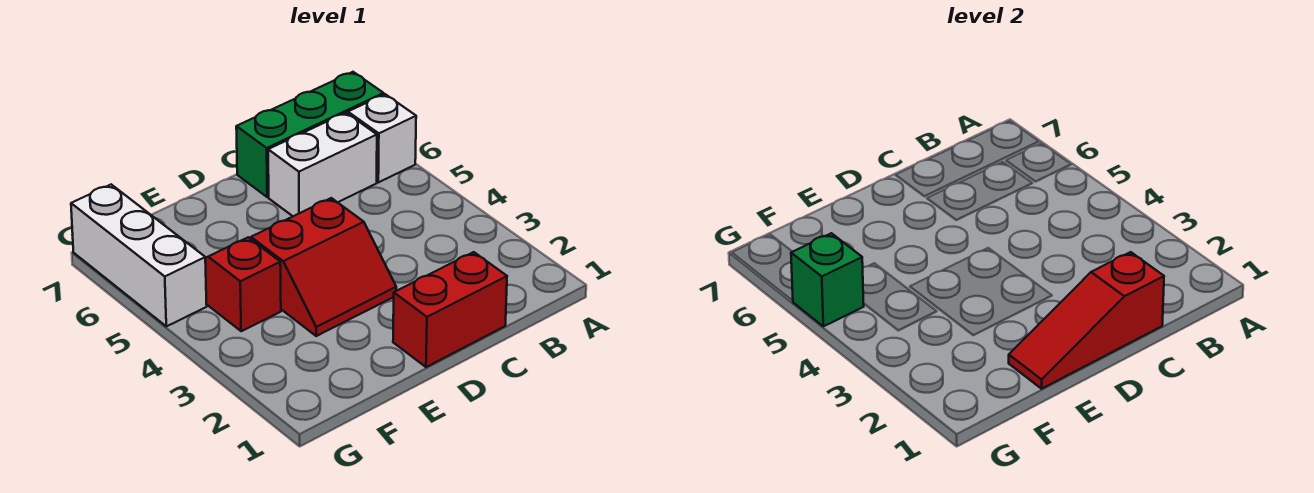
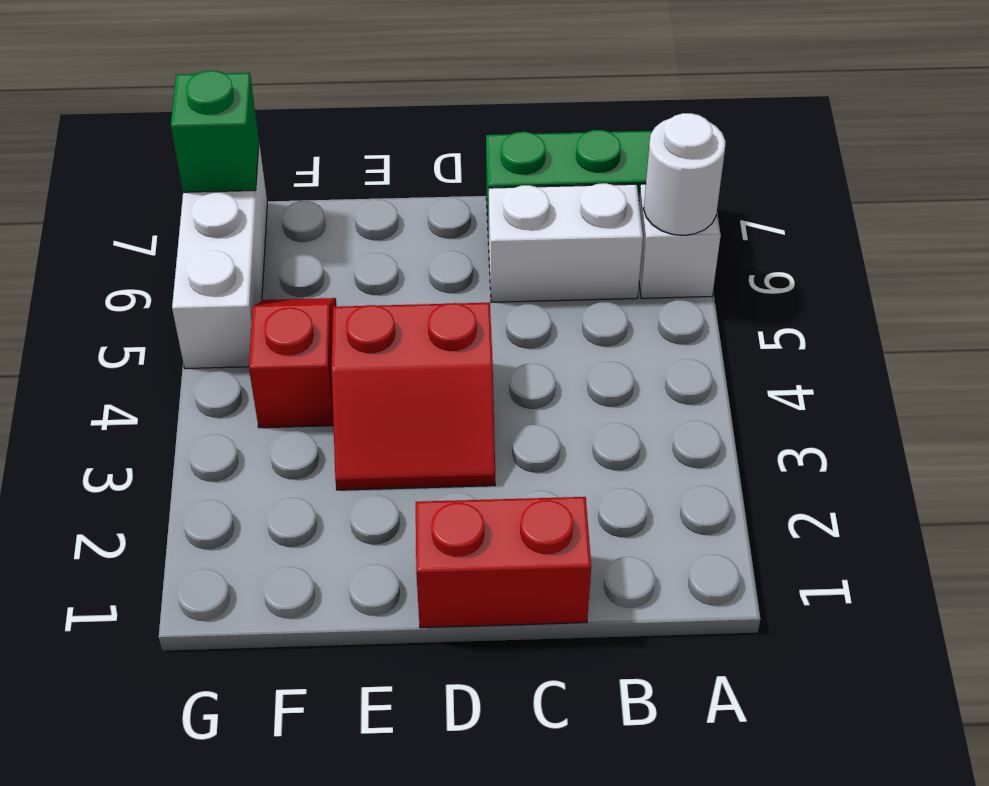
none -> white 1x1 round brick [644,113,726,235]
red 1x3 slope [1009,252,1164,389] -> none
green 1x1 brick [791,233,864,326] -> green 1x1 brick moved to [171,71,259,192]

